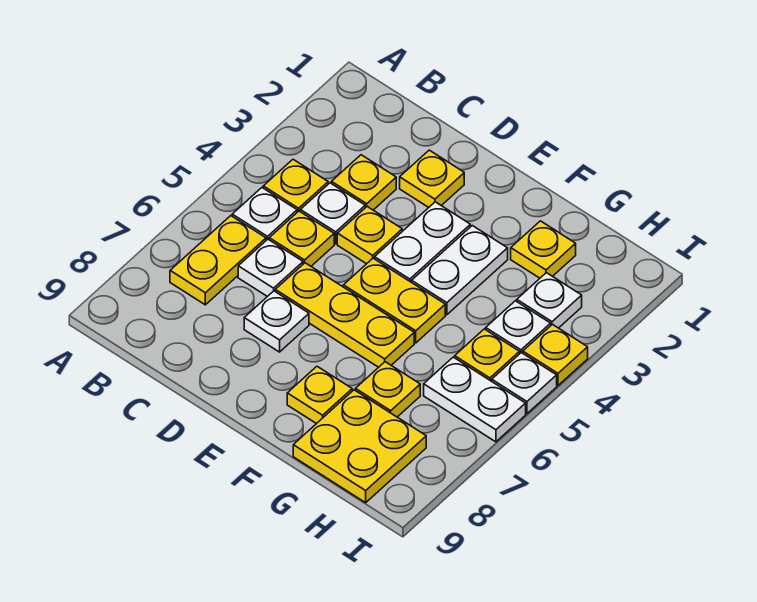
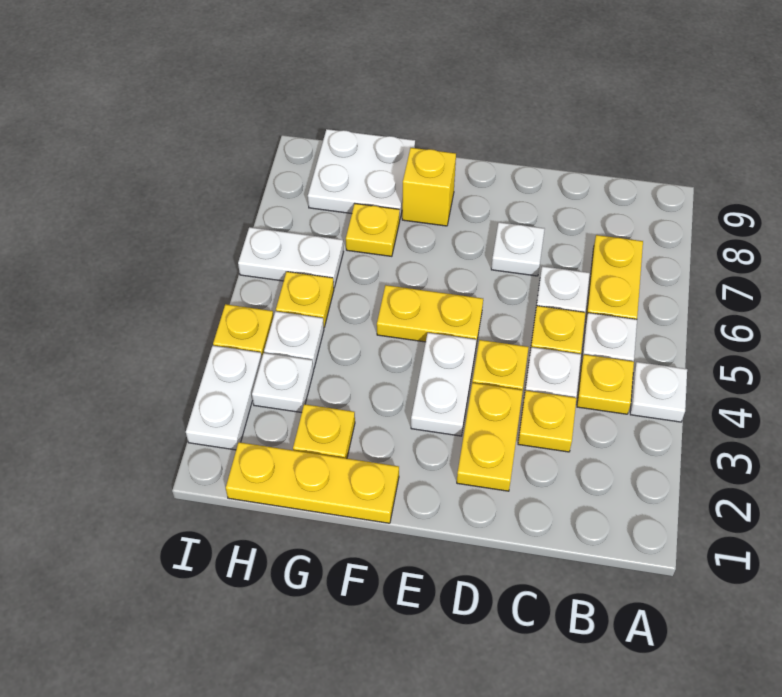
yellow 1x1 plate [400,150,464,207] -> yellow 1x2 plate [457,383,523,491]
yellow 1x3 plate [275,263,414,367] -> yellow 1x3 plate moved to [226,442,399,523]
white 1x2 plate [412,226,508,315] -> white 1x2 plate moved to [186,346,262,450]
yellow 1x1 plate [287,366,352,424] -> yellow 1x1 brick [402,148,456,226]
yellow 2x2 plate [293,390,426,503] -> white 2x2 plate [308,129,415,218]
white 1x1 plate [492,353,557,414] -> white 1x1 plate moved to [630,362,687,422]

